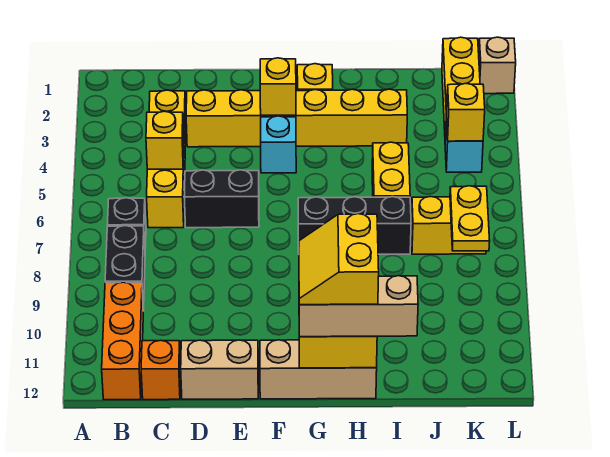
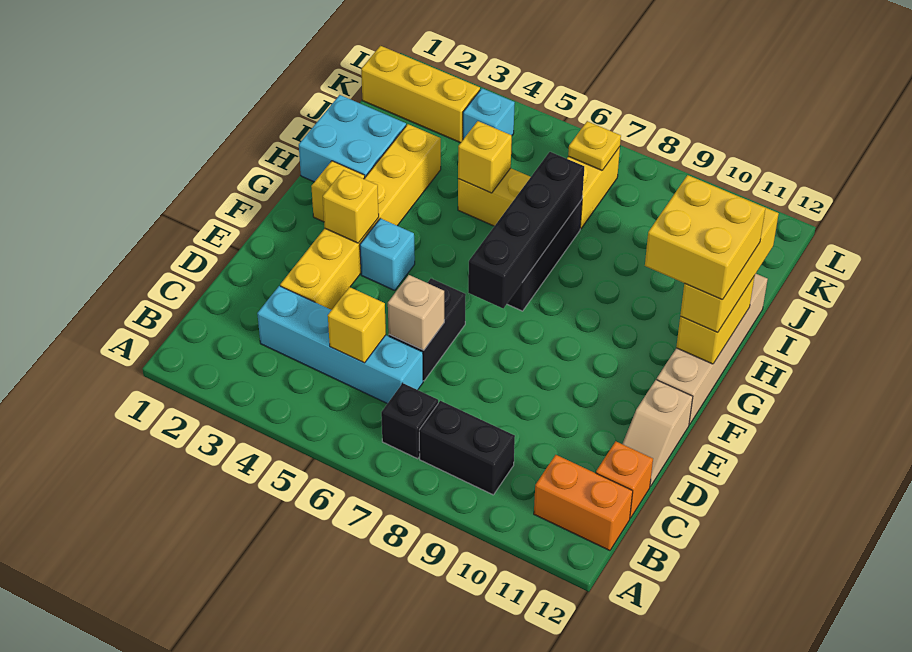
orange 1x3 brick [102,282,143,400] -> orange 1x2 brick [534,455,633,551]
yellow 1x4 brick [147,90,186,228] -> cyan 1x4 brick [257,286,423,404]
tan 1x2 brick [181,340,258,399] -> tan 1x2 slope [623,380,693,486]
none -> black 1x4 brick [468,152,584,308]
tan 1x3 brick [260,340,377,399] -> tan 1x4 brick [657,274,768,425]
yellow 2x2 slope [299,214,379,305] -> yellow 2x2 brick [645,175,765,300]
tan 1x3 brick [299,276,418,337] -> yellow 1x3 brick [680,208,779,333]
none -> cyan 2x2 brick [299,95,406,182]
yellow 1x1 brick [446,83,485,141] -> yellow 1x1 brick moved to [458,121,512,193]
yellow 1x2 plate [450,186,490,251] -> yellow 1x1 plate [568,121,621,170]
tan 1x1 brick [479,37,516,94] -> tan 1x1 brick moved to [388,275,444,350]

